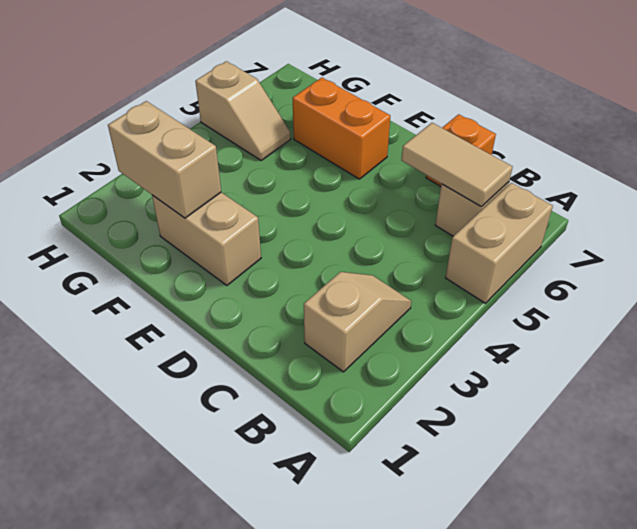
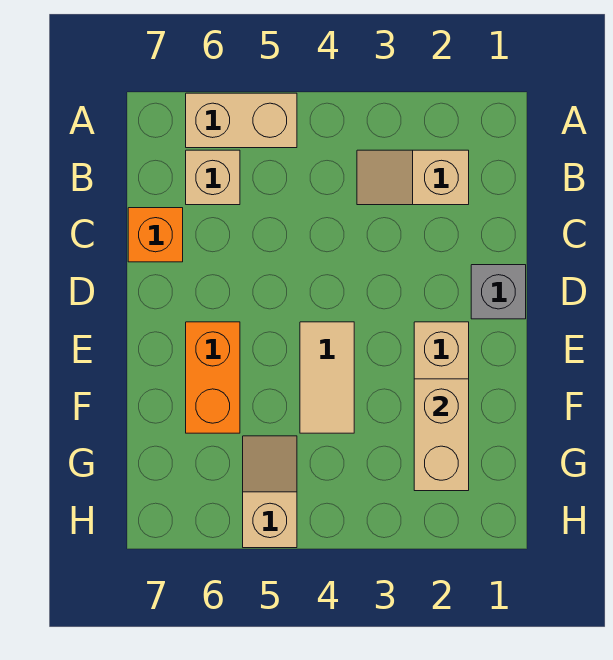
tan 1x2 tile [402,123,513,207] -> tan 1x2 tile moved to [300,322,354,433]
none -> grey 1x1 brick [471,265,526,319]

